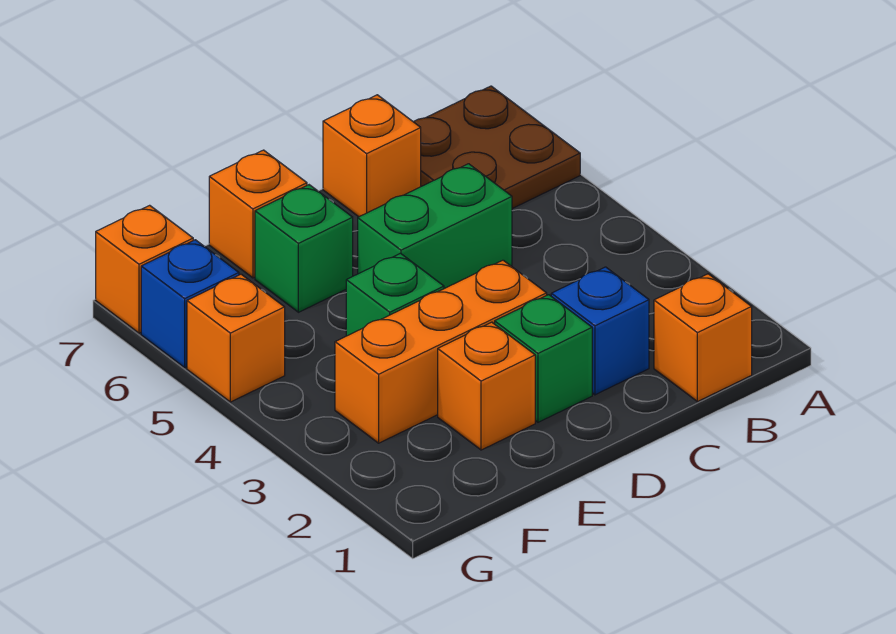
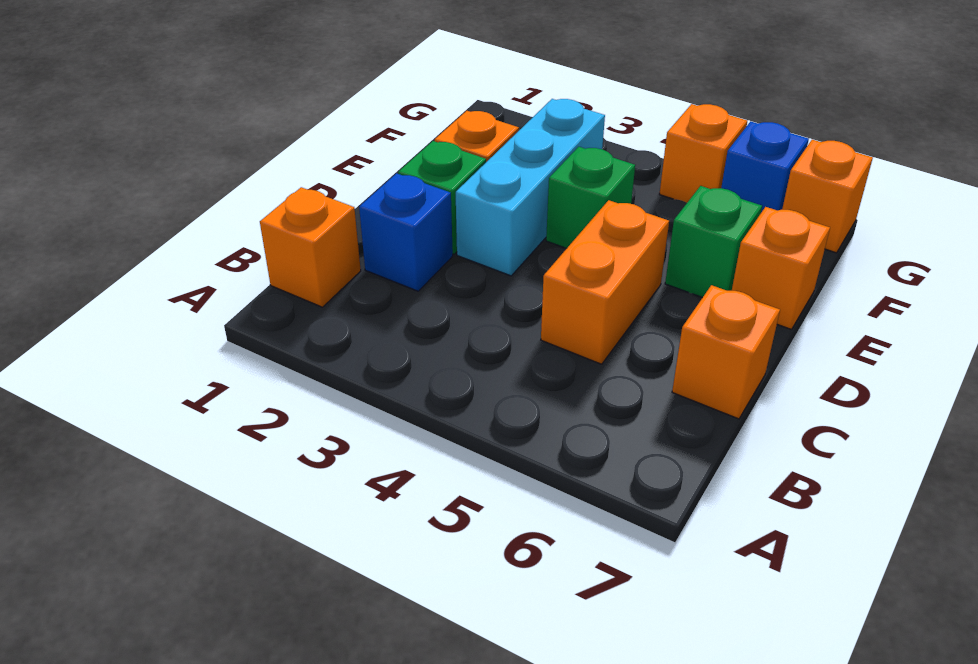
brown 2x2 plate [414,86,580,209] -> none
green 1x2 brick [358,164,512,289] -> orange 1x2 brick [541,200,669,364]
orange 1x3 brick [335,260,547,443] -> cyan 1x3 brick [456,99,605,276]

